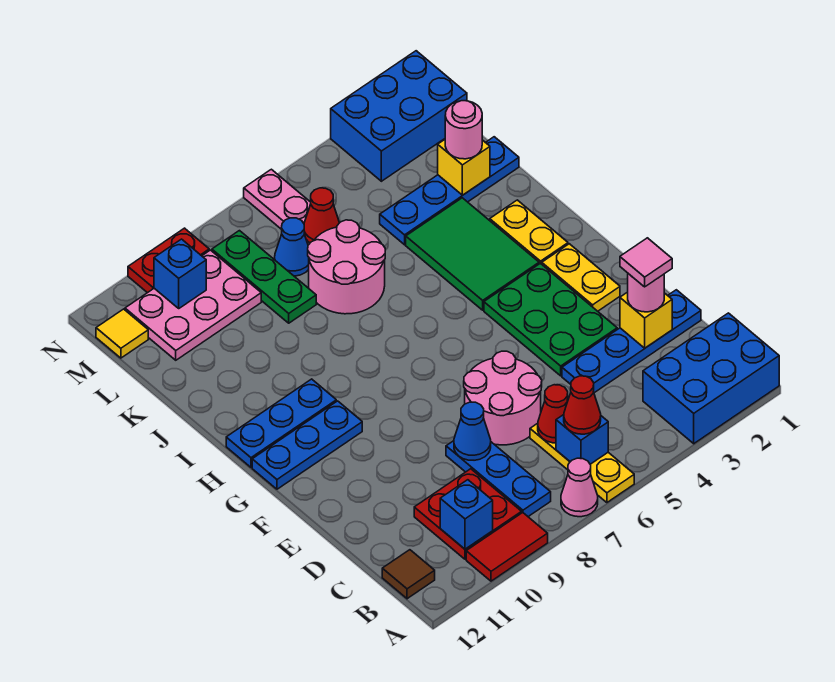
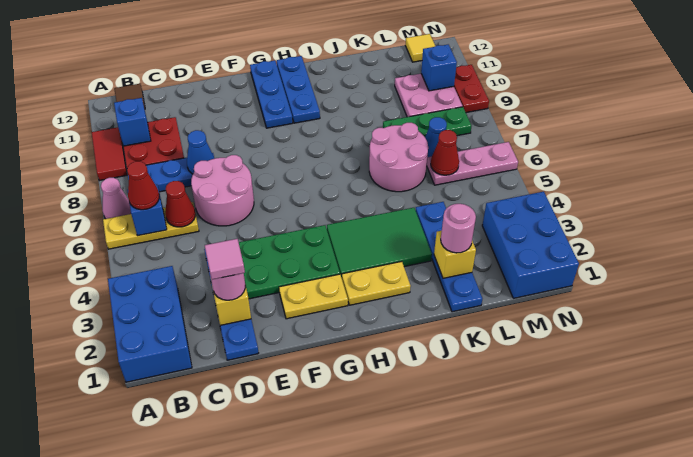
pink 2x3 plate [125,250,261,360] -> pink 2x2 plate [395,74,463,117]

